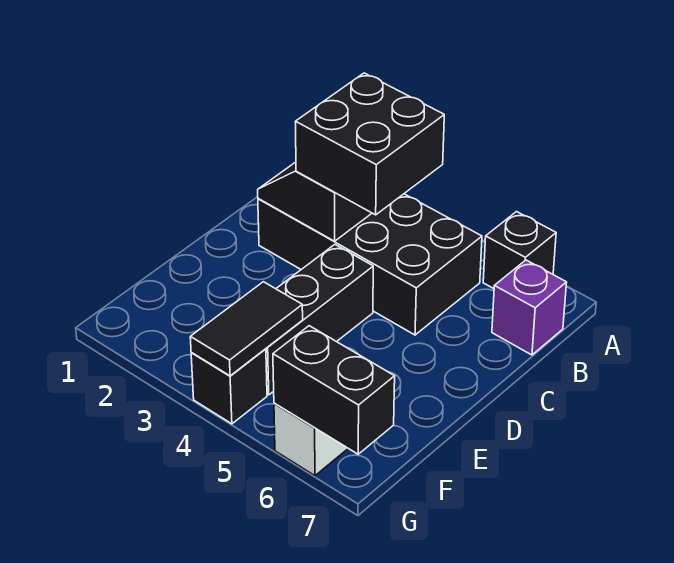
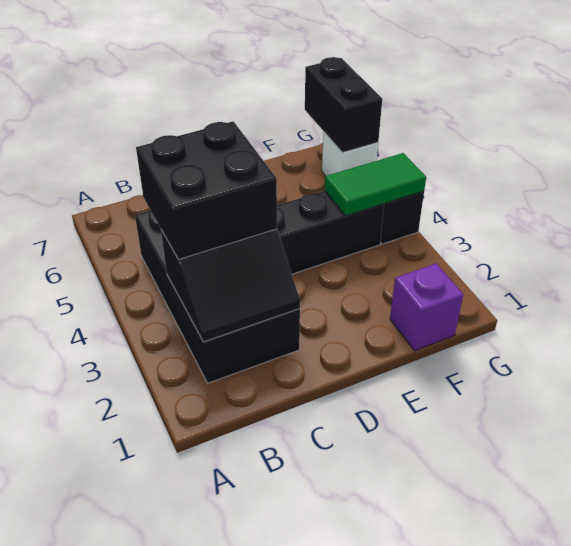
black 1x1 brick [483,212,556,289] -> none
purple 1x1 brick [492,260,567,355] -> purple 1x1 brick moved to [390,263,463,351]
black 1x2 tile [190,282,303,376] -> green 1x2 tile [325,153,426,216]

